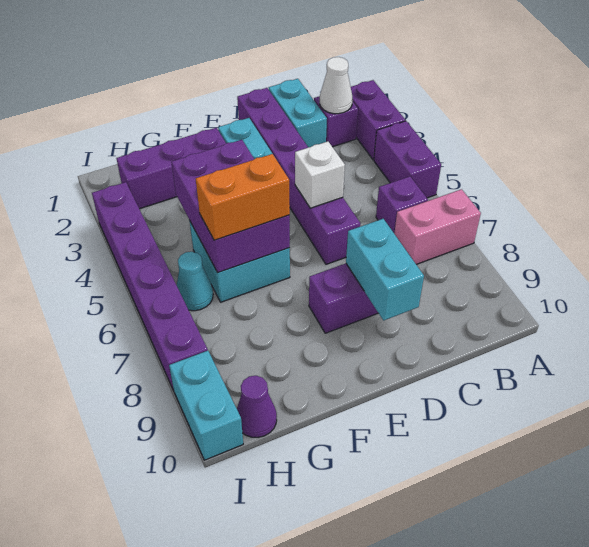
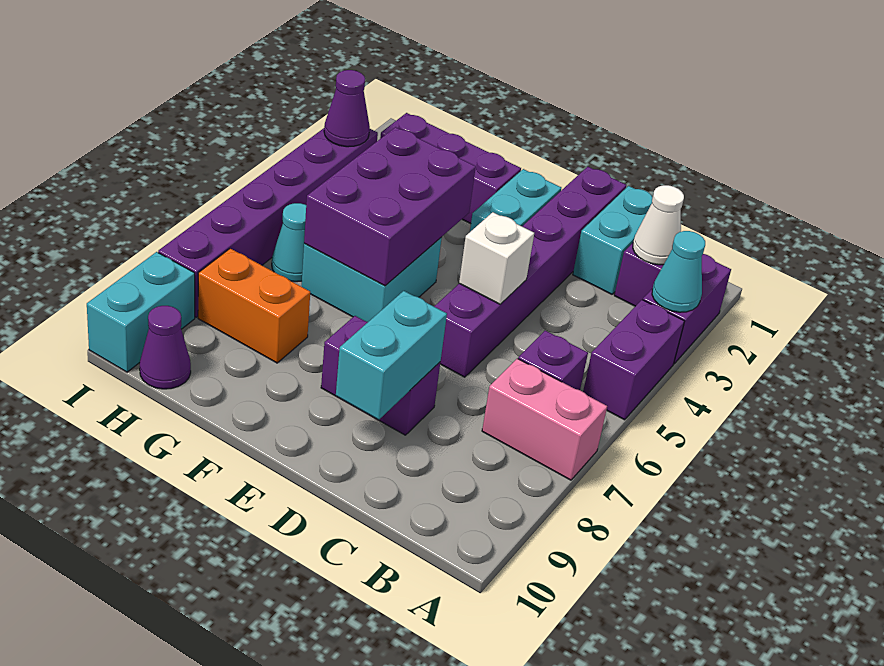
none -> cyan 1x1 cone [652,231,705,312]
orange 1x2 brick [196,154,290,240] -> orange 1x2 brick moved to [198,248,310,363]
none -> purple 1x1 cone [324,70,370,147]

